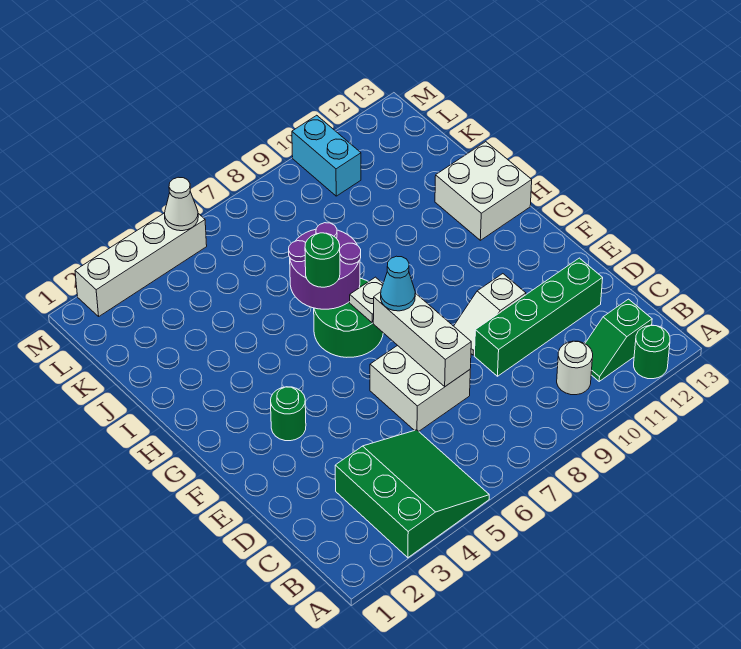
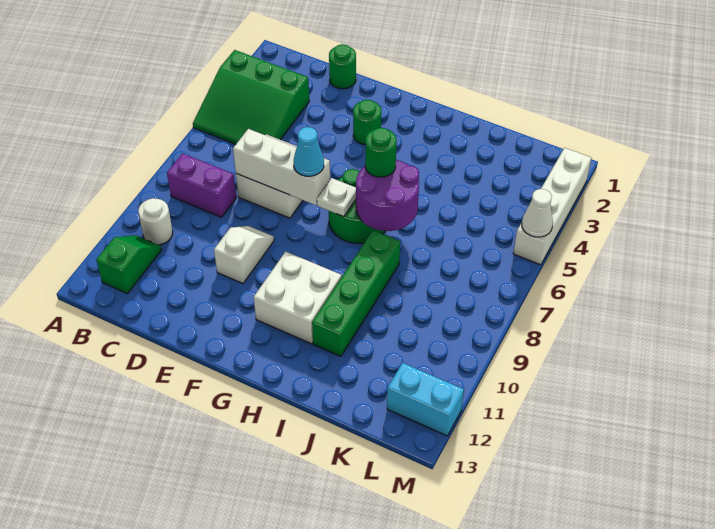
green 1x1 round brick [634,325,670,379] -> green 1x1 round brick moved to [329,44,356,89]
none -> purple 1x2 brick [167,153,236,217]
green 1x4 brick [474,258,603,376] -> green 1x4 brick moved to [312,230,400,357]
white 2x2 brick [435,142,532,240] -> white 2x2 brick moved to [254,252,342,344]
cyan 1x2 brick [292,115,361,196] -> cyan 1x2 brick moved to [387,363,464,436]

